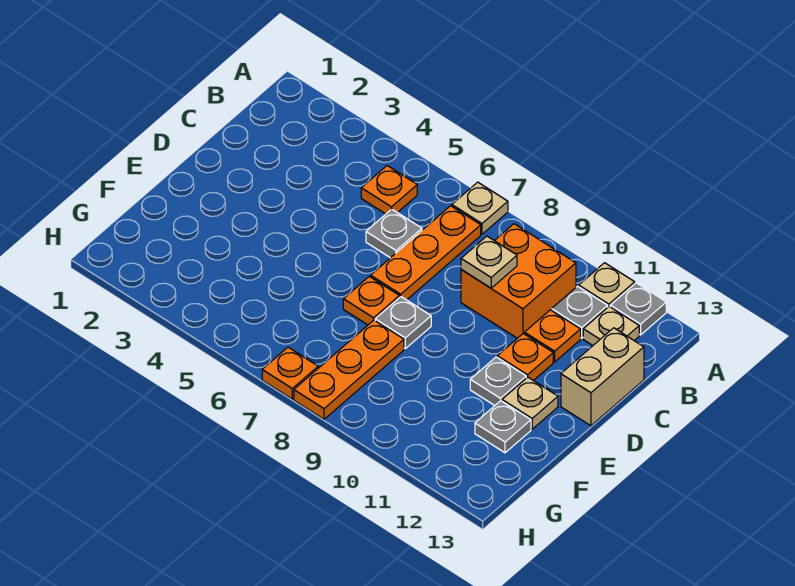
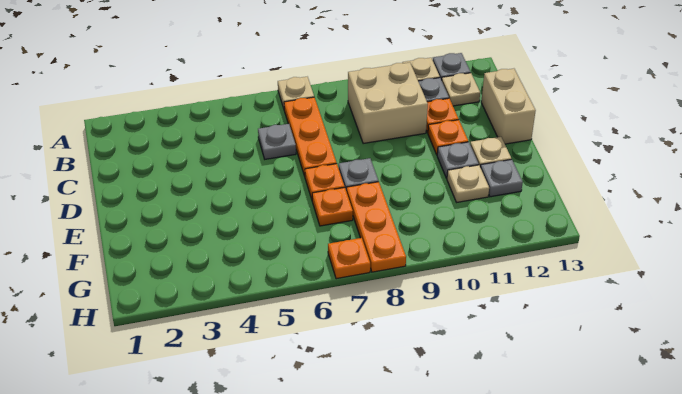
orange 1x1 plate [361,166,417,214] -> orange 1x1 plate moved to [312,188,353,226]
orange 2x2 brick [461,224,576,338] -> tan 2x2 brick [348,63,428,144]
tan 1x1 plate [461,236,517,288] -> tan 1x1 plate moved to [447,165,489,202]

